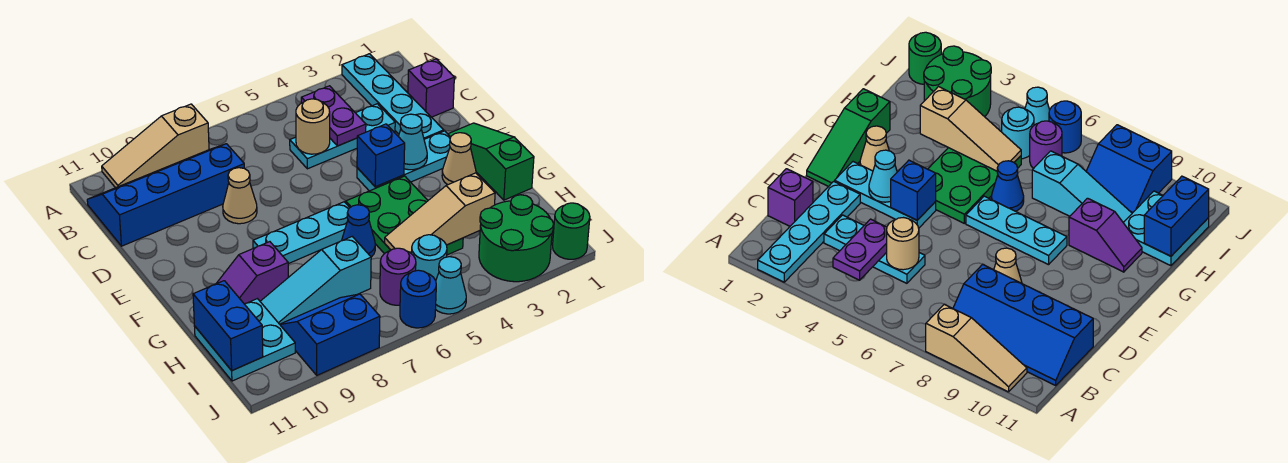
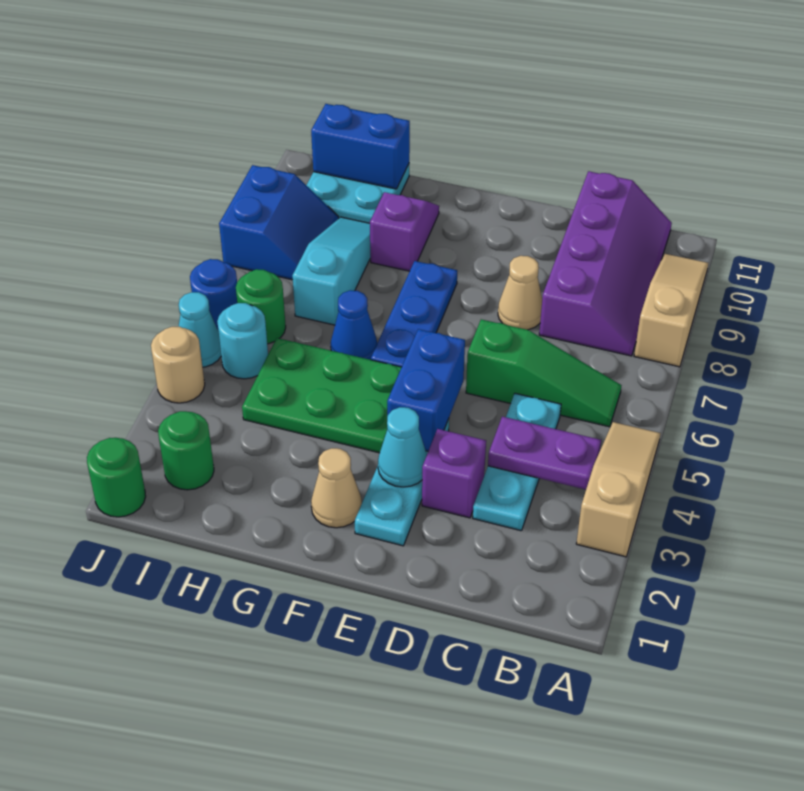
cyan 1x4 plate [342,54,444,139] -> none
blue 2x4 slope [87,144,244,246] -> purple 2x4 slope [539,171,672,356]
purple 1x1 brick [408,59,454,117] -> purple 1x1 brick moved to [422,429,486,518]
tan 1x1 round brick [296,99,330,154] -> tan 1x1 round brick moved to [151,327,205,403]
green 1x3 slope [448,123,534,200] -> green 1x3 slope moved to [466,319,621,427]
blue 1x1 brick [357,124,405,187] -> blue 1x2 brick [387,329,465,451]
cyan 1x3 plate [253,202,350,264] -> blue 1x3 plate [371,261,457,367]
tan 1x3 slope [385,173,495,254] -> tan 1x3 slope moved to [576,422,660,557]
green 2x2 round brick [479,195,554,282] -> green 1x1 round brick [158,411,214,490]
purple 1x1 round brick [380,248,416,305] -> green 1x1 round brick [236,269,286,344]

